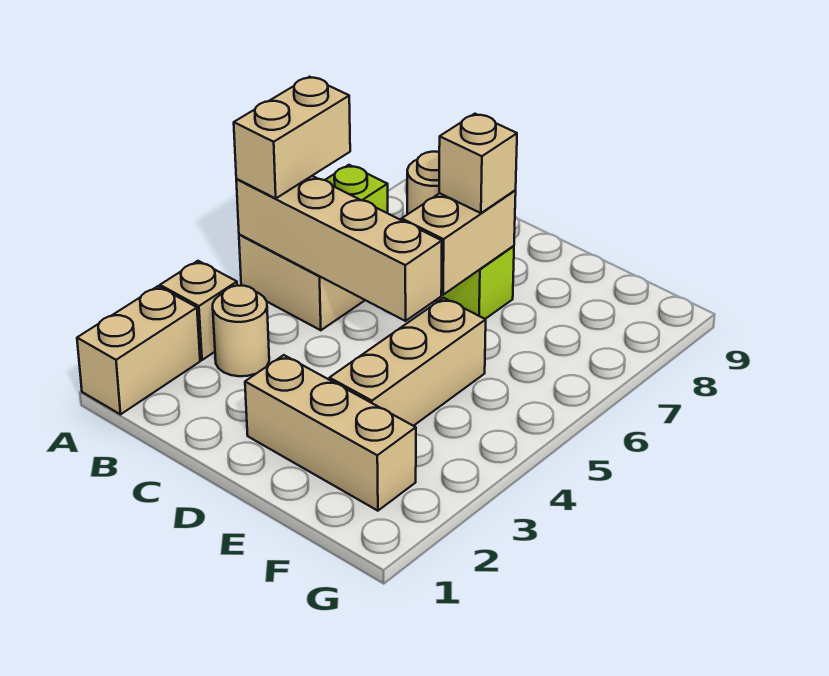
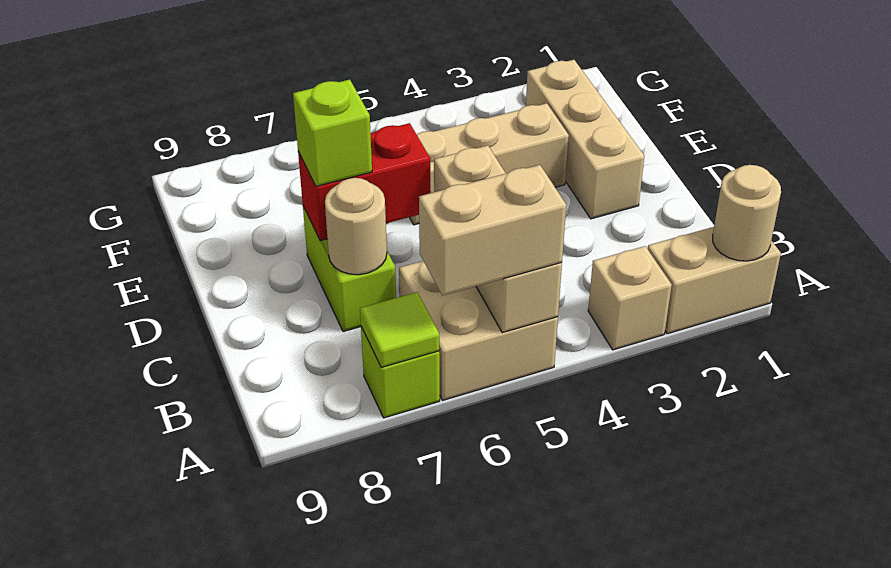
tan 1x4 brick [236,176,442,321] -> tan 1x3 brick [434,145,562,333]
none -> lime 1x1 tile [360,292,439,367]
tan 1x1 round brick [213,286,269,376] -> tan 1x1 round brick moved to [713,165,781,261]
tan 1x2 brick [402,191,516,295] -> red 1x2 brick [298,123,431,241]
tan 1x1 brick [439,114,517,213] -> lime 1x1 brick [293,80,372,186]

